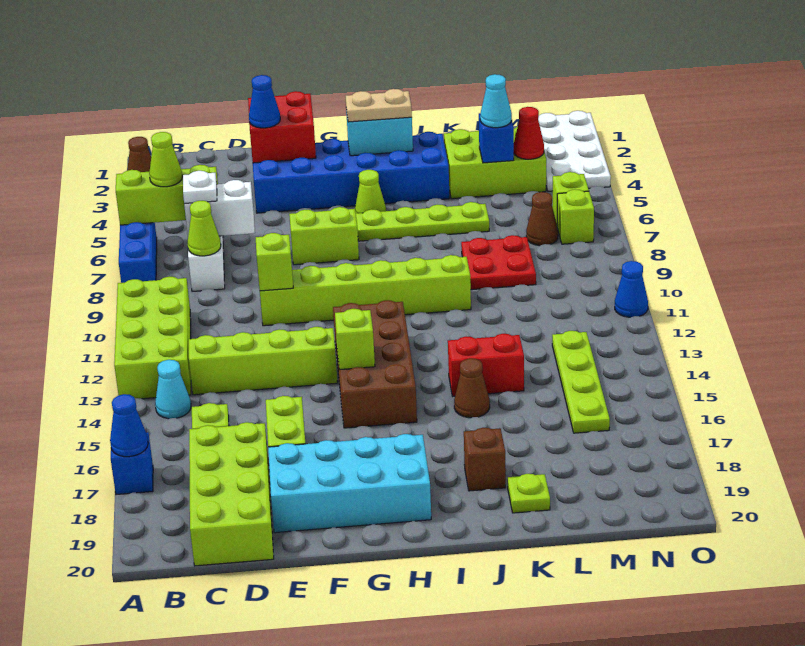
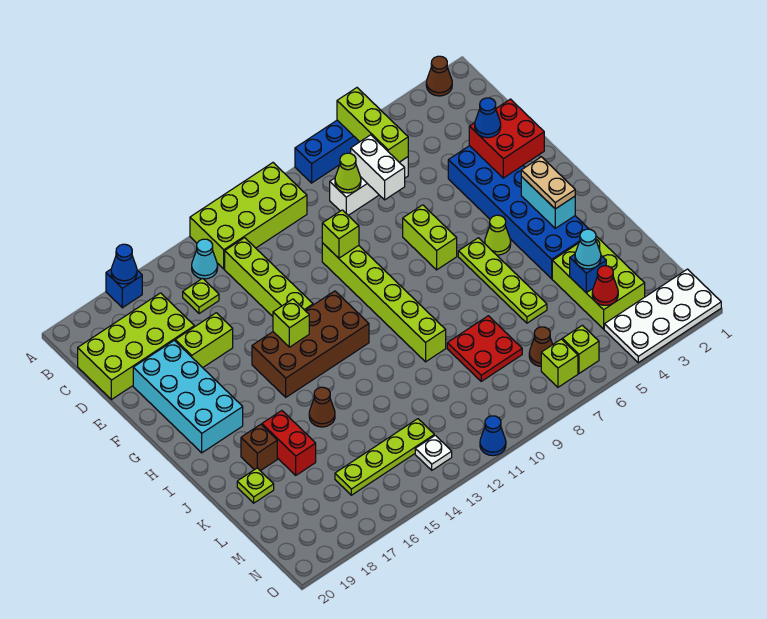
lime 1x1 cone [149,132,182,187] -> none
white 1x1 plate [183,171,217,204] -> white 1x1 plate moved to [415,435,452,470]
red 1x2 brick [448,334,524,396] -> red 1x2 brick moved to [262,411,316,475]

